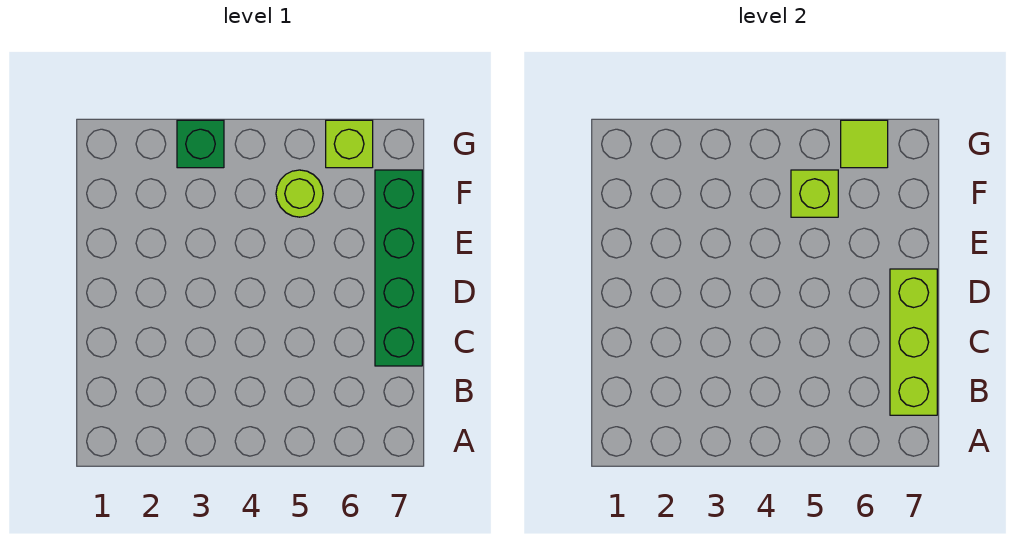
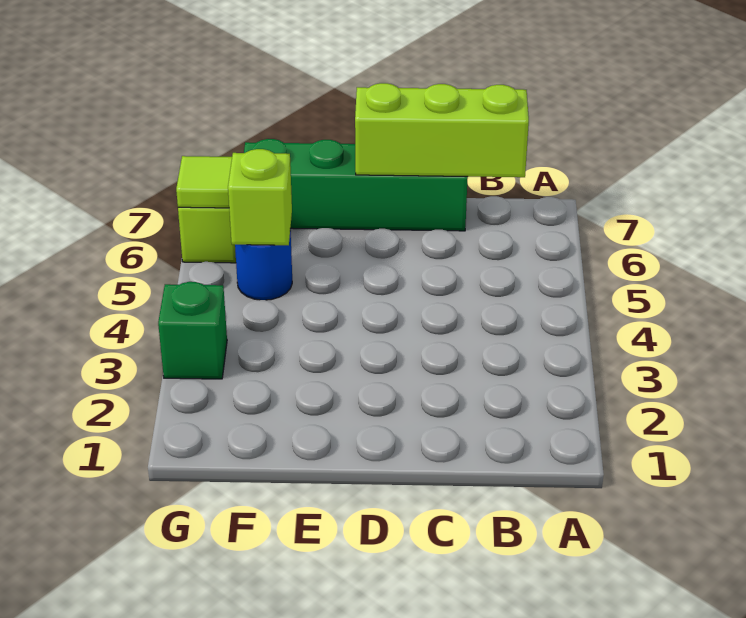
lime 1x1 round brick [276,170,323,217] -> blue 1x1 round brick [235,229,292,300]

